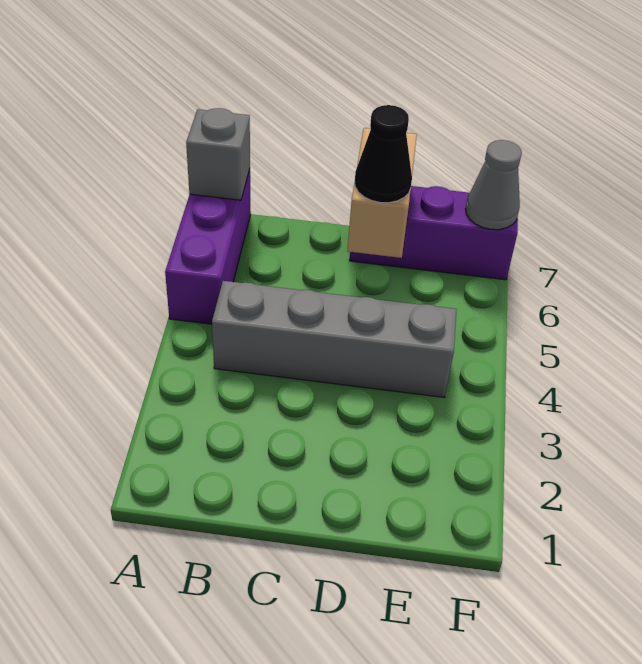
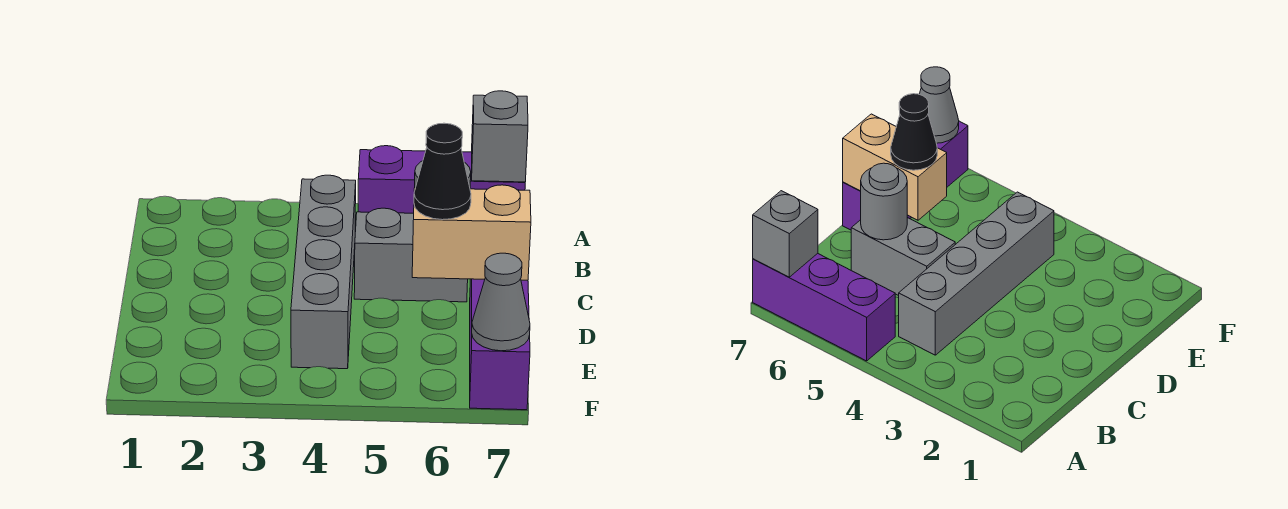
none -> grey 1x2 brick [354,208,468,302]
none -> grey 1x1 round brick [861,163,907,240]

